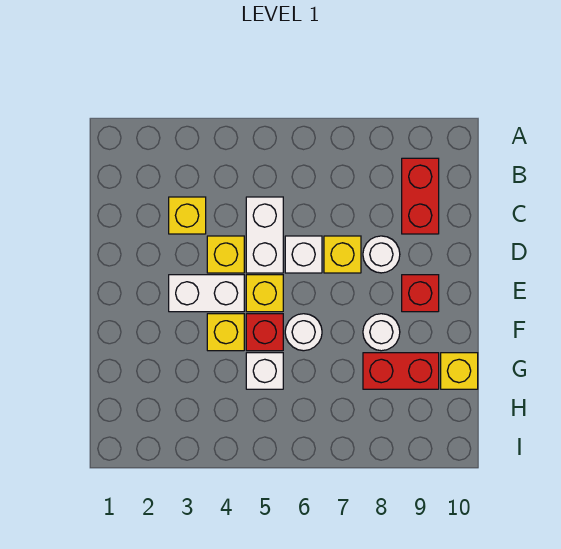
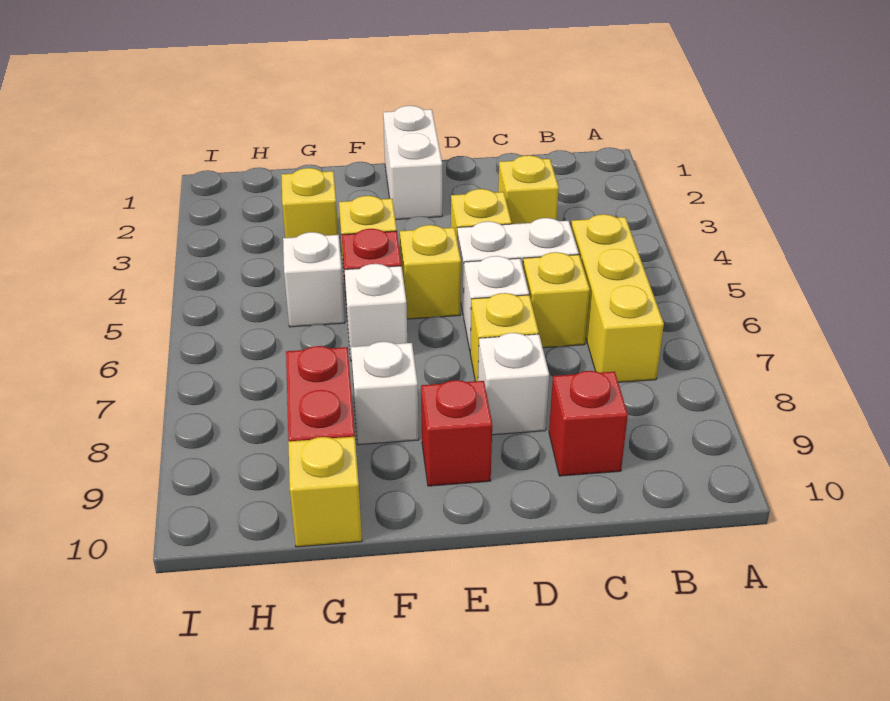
none -> yellow 1x3 brick [571,214,664,382]
red 1x2 brick [402,158,439,234] -> red 1x1 brick [549,371,628,476]
none -> yellow 1x1 brick [523,252,590,348]
white 1x1 round brick [363,236,400,273] -> white 1x1 brick [478,333,549,435]
white 1x2 brick [169,275,244,312] -> white 1x2 brick moved to [383,106,442,220]
white 1x1 round brick [285,314,322,351] -> white 1x1 brick [344,264,407,361]
white 1x1 round brick [363,314,400,351] -> white 1x1 brick [351,342,419,445]
none -> yellow 1x1 brick [281,168,338,238]

